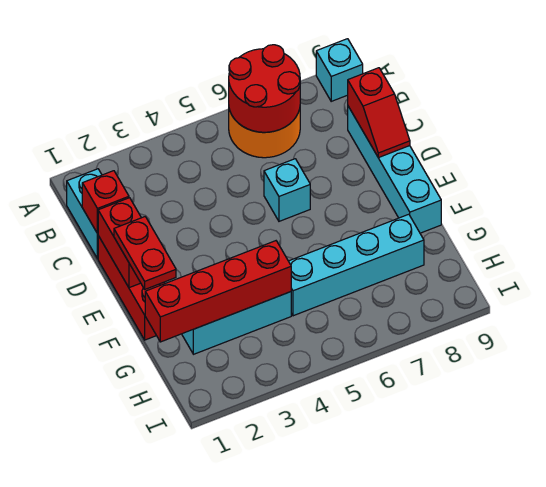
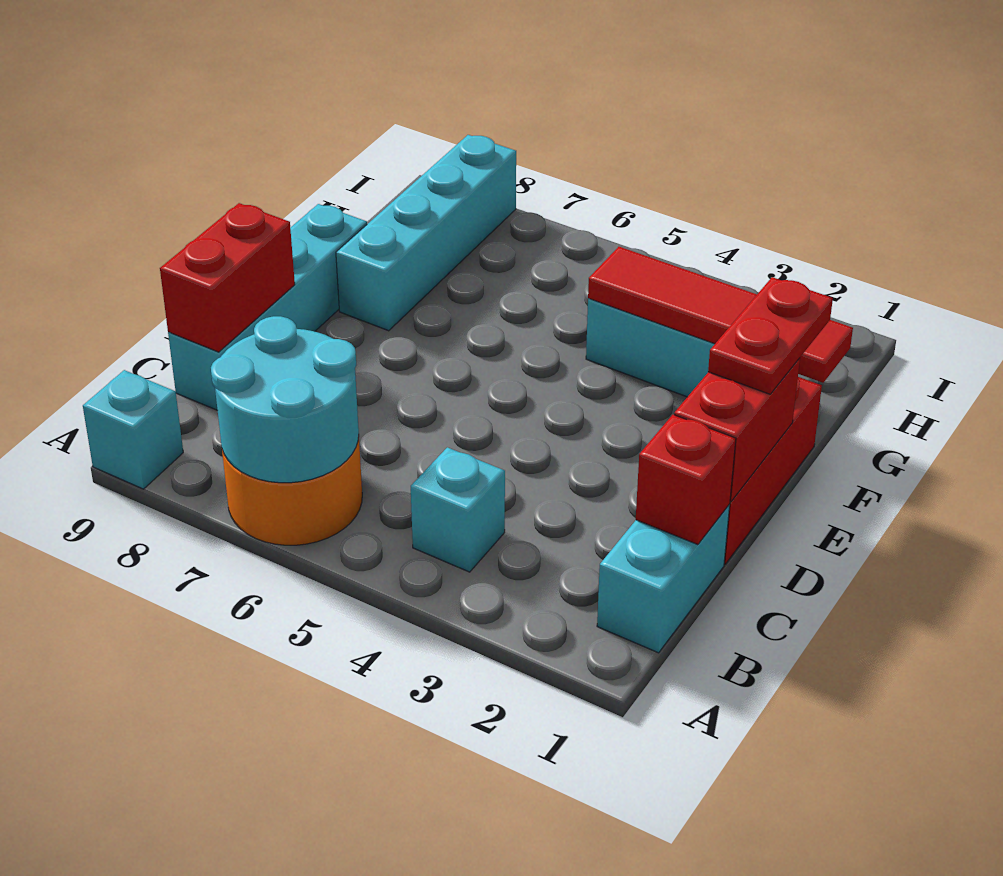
red 2x2 round brick [229,45,300,132] -> cyan 2x2 round brick [211,316,359,483]
red 1x2 slope [348,68,410,158] -> red 1x2 brick [160,203,295,352]
cyan 1x1 brick [264,159,310,221] -> cyan 1x1 brick moved to [411,447,505,572]
red 1x4 brick [145,241,291,342] -> red 1x4 tile [588,247,853,383]
cyan 1x4 brick [289,214,424,316] -> cyan 1x4 brick turned to [336,135,516,331]

